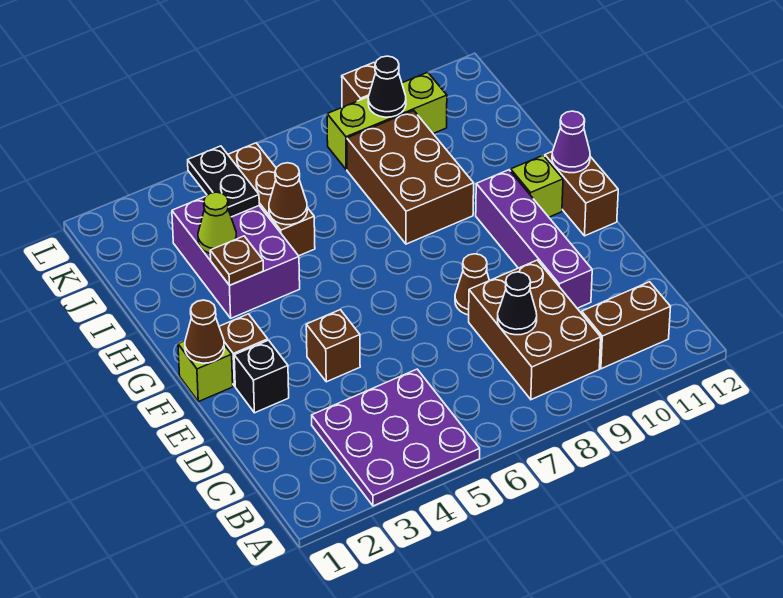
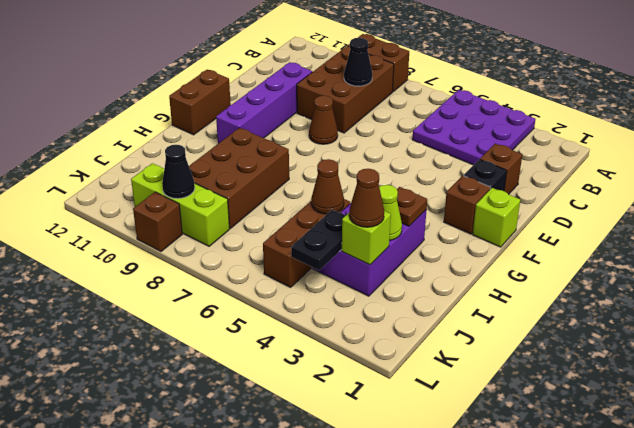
brown 1x2 brick [582,282,670,369] -> brown 1x2 brick moved to [348,34,409,92]
brown 1x1 brick [306,310,360,382] -> brown 1x1 brick moved to [480,143,522,195]
brown 1x1 cone [185,300,224,363] -> brown 1x1 cone moved to [349,169,384,227]
lime 1x1 brick [511,155,563,217] -> lime 1x1 brick moved to [342,211,391,265]
purple 1x1 cone [552,111,590,173] -> none

